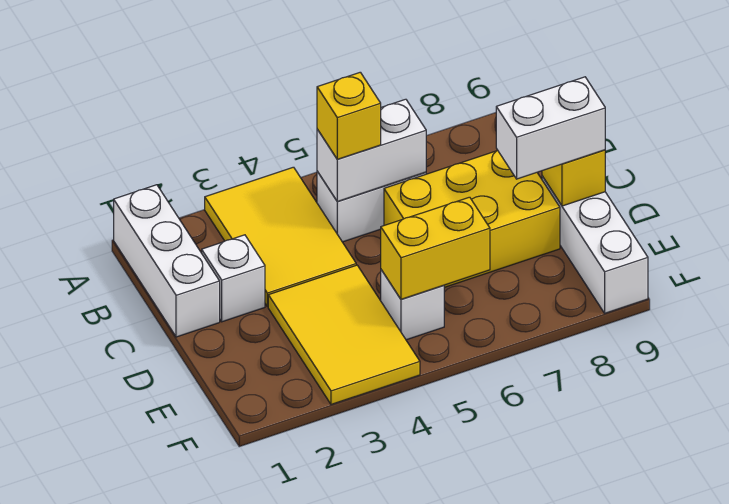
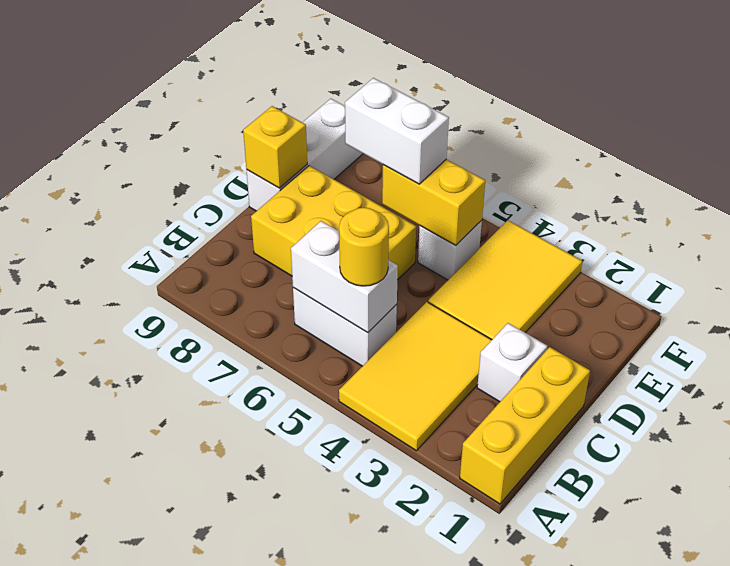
white 1x3 brick [114,185,220,337] -> yellow 1x3 brick [460,347,590,504]
yellow 1x1 brick [317,72,381,159] -> yellow 1x1 round brick [339,208,389,286]
white 1x2 brick [496,77,605,179] -> white 1x2 brick moved to [345,78,449,184]

